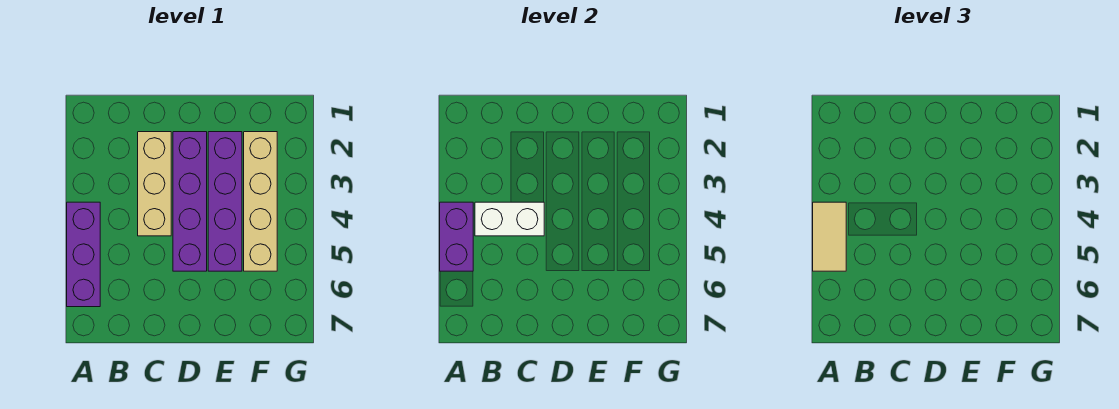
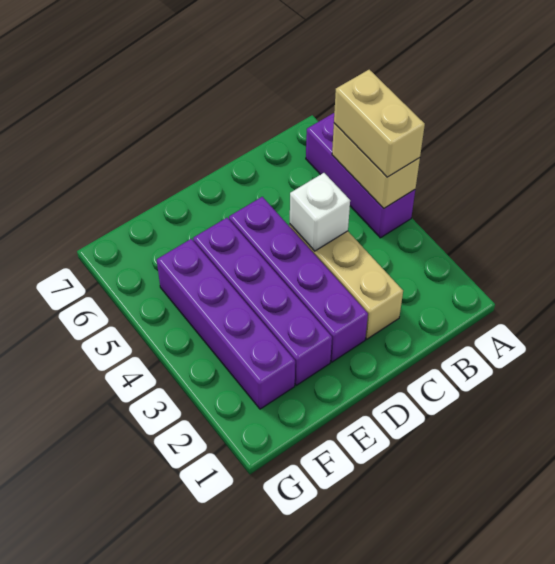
purple 1x2 brick [440,202,473,271] -> tan 1x2 brick [332,123,420,208]
tan 1x2 tile [813,202,846,271] -> tan 1x2 brick [334,70,425,177]
white 1x2 brick [475,202,544,236] -> white 1x1 brick [290,173,350,251]
tan 1x4 brick [244,132,277,271] -> purple 1x4 brick [157,239,295,409]

